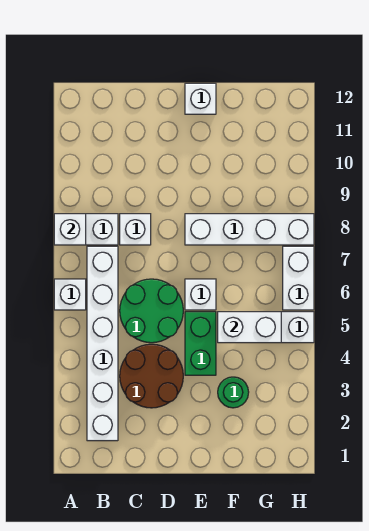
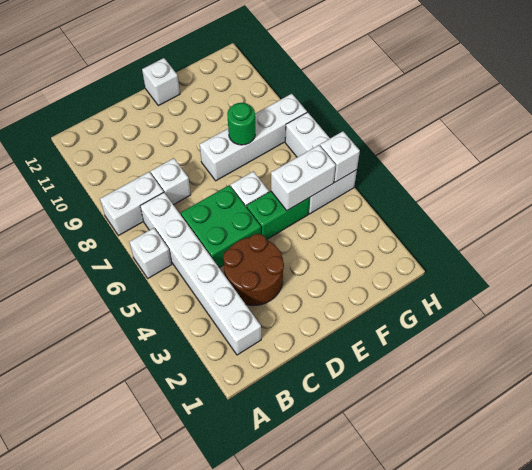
white 1x1 brick [54,214,86,245] -> white 1x1 brick moved to [320,131,360,182]
green 2x2 round brick [120,279,183,343] -> green 2x2 brick [181,185,261,268]
green 1x2 brick [185,312,216,375] -> green 1x2 brick turned to [246,191,310,240]
green 1x1 round brick [218,377,249,408] -> green 1x1 round brick moved to [227,103,255,145]

